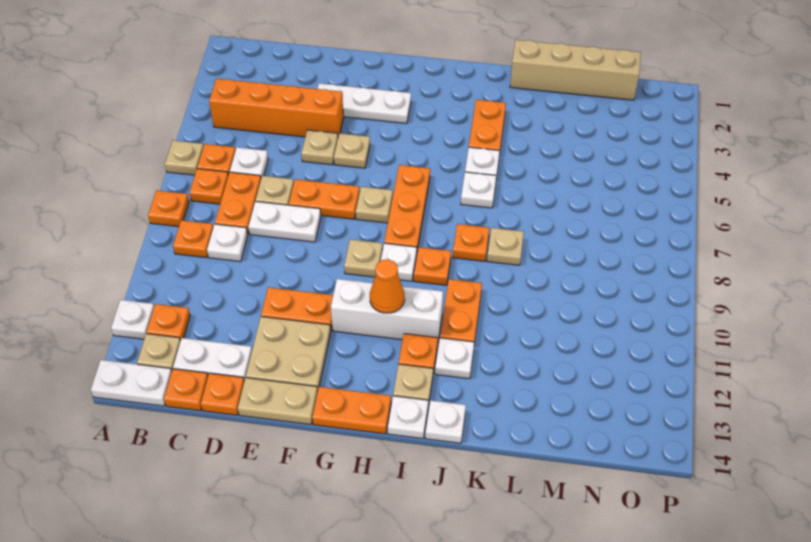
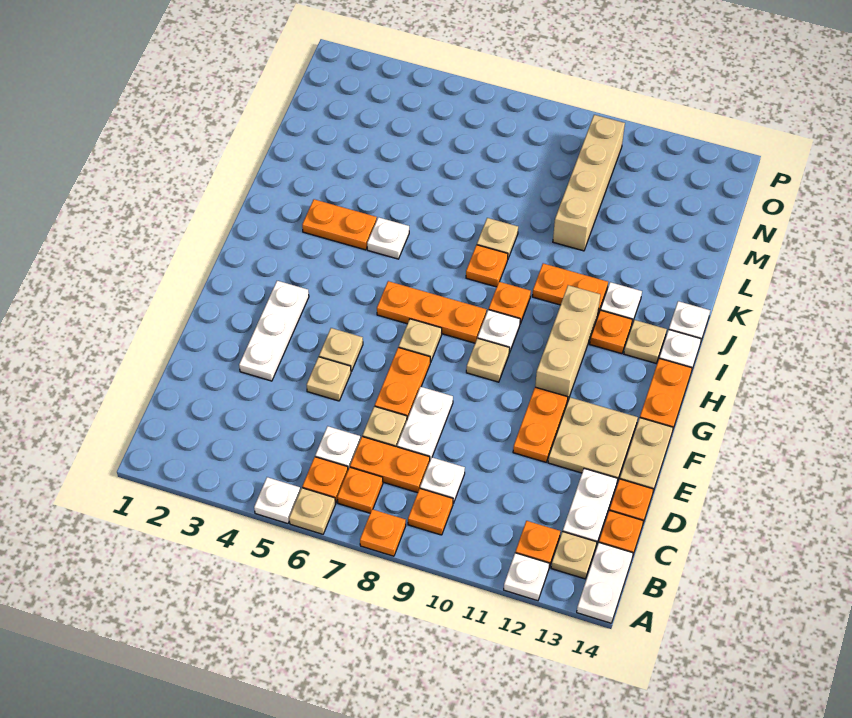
orange 1x4 brick [209,78,344,137] -> none
white 1x3 brick [331,279,443,340] -> tan 1x3 brick [535,285,600,402]
orange 1x1 cone [370,259,405,313] -> none
white 1x1 plate [461,172,496,208] -> white 1x1 plate moved to [254,477,300,524]
tan 1x4 brick [510,40,641,100] -> tan 1x4 brick moved to [553,115,625,251]

